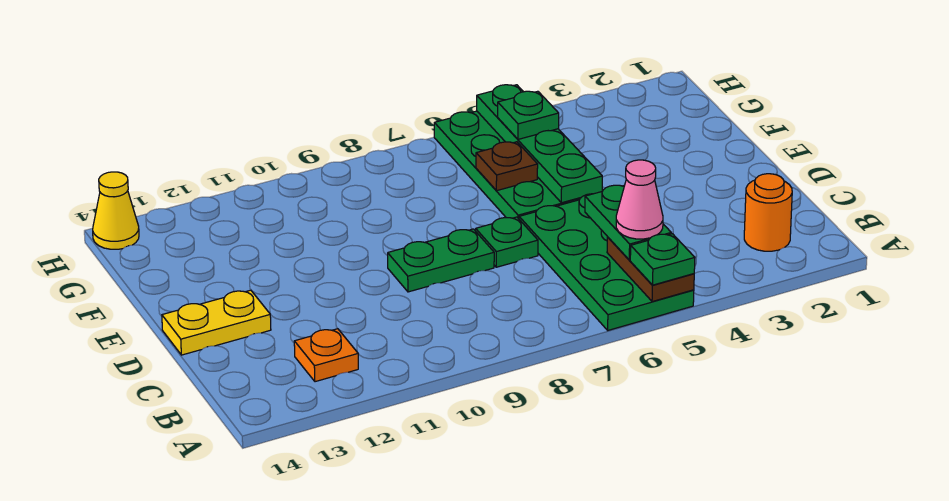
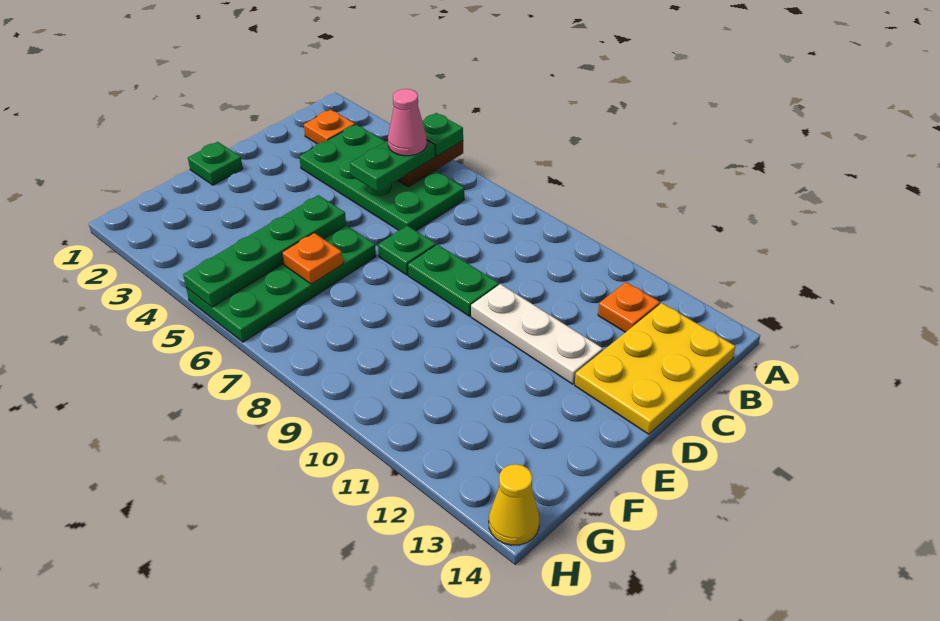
green 2x4 plate [519,194,694,330] -> green 2x4 plate turned to [299,125,464,231]
orange 1x1 round brick [744,174,792,251] -> orange 1x1 plate [304,110,355,144]
none -> white 1x3 plate [471,284,603,384]
yellow 1x2 plate [162,290,271,355] -> yellow 2x3 plate [575,303,735,434]
brown 1x1 plate [476,142,538,191] -> orange 1x1 plate [282,233,343,284]
green 1x1 plate [498,91,559,139] -> green 1x1 plate moved to [188,142,243,185]

